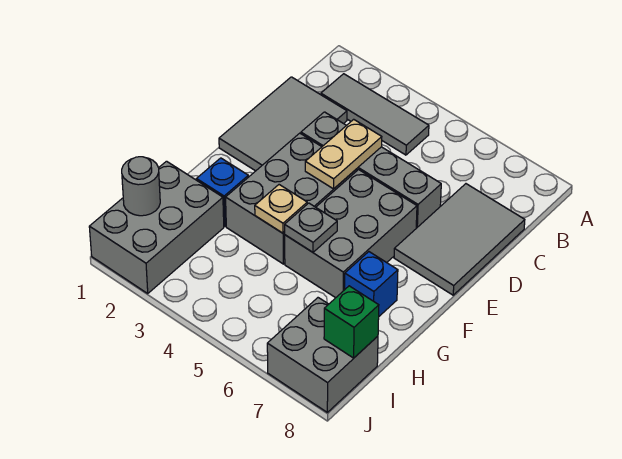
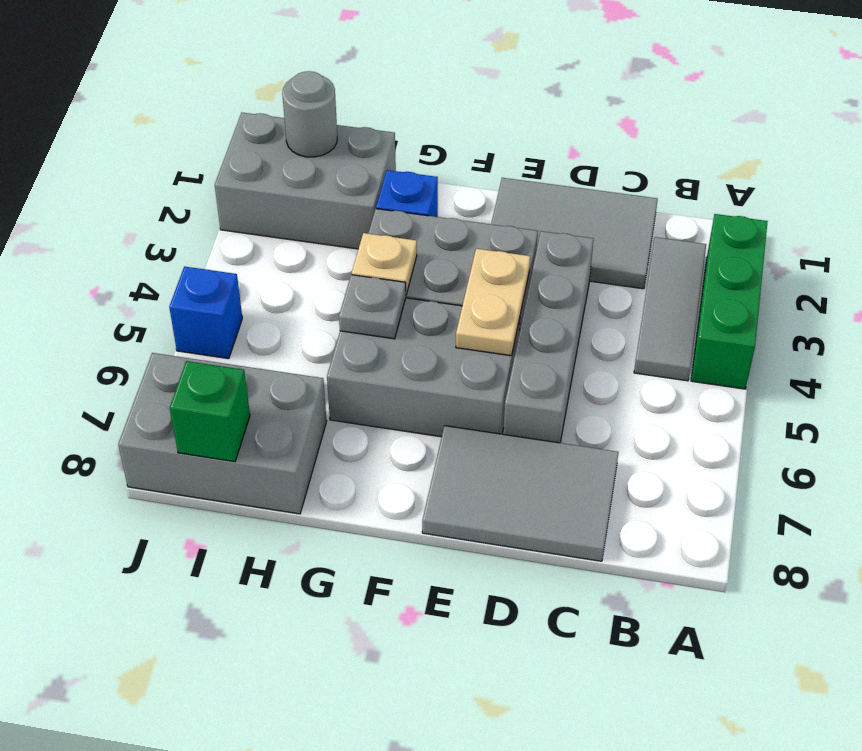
none -> green 1x3 brick [691,214,768,389]
tan 1x2 plate [305,119,382,189] -> tan 1x2 plate turned to [456,249,530,356]
blue 1x1 brick [345,252,398,316] -> blue 1x1 brick moved to [169,266,242,359]
grey 2x2 brick [267,298,378,412] -> grey 2x3 brick [118,353,327,514]

